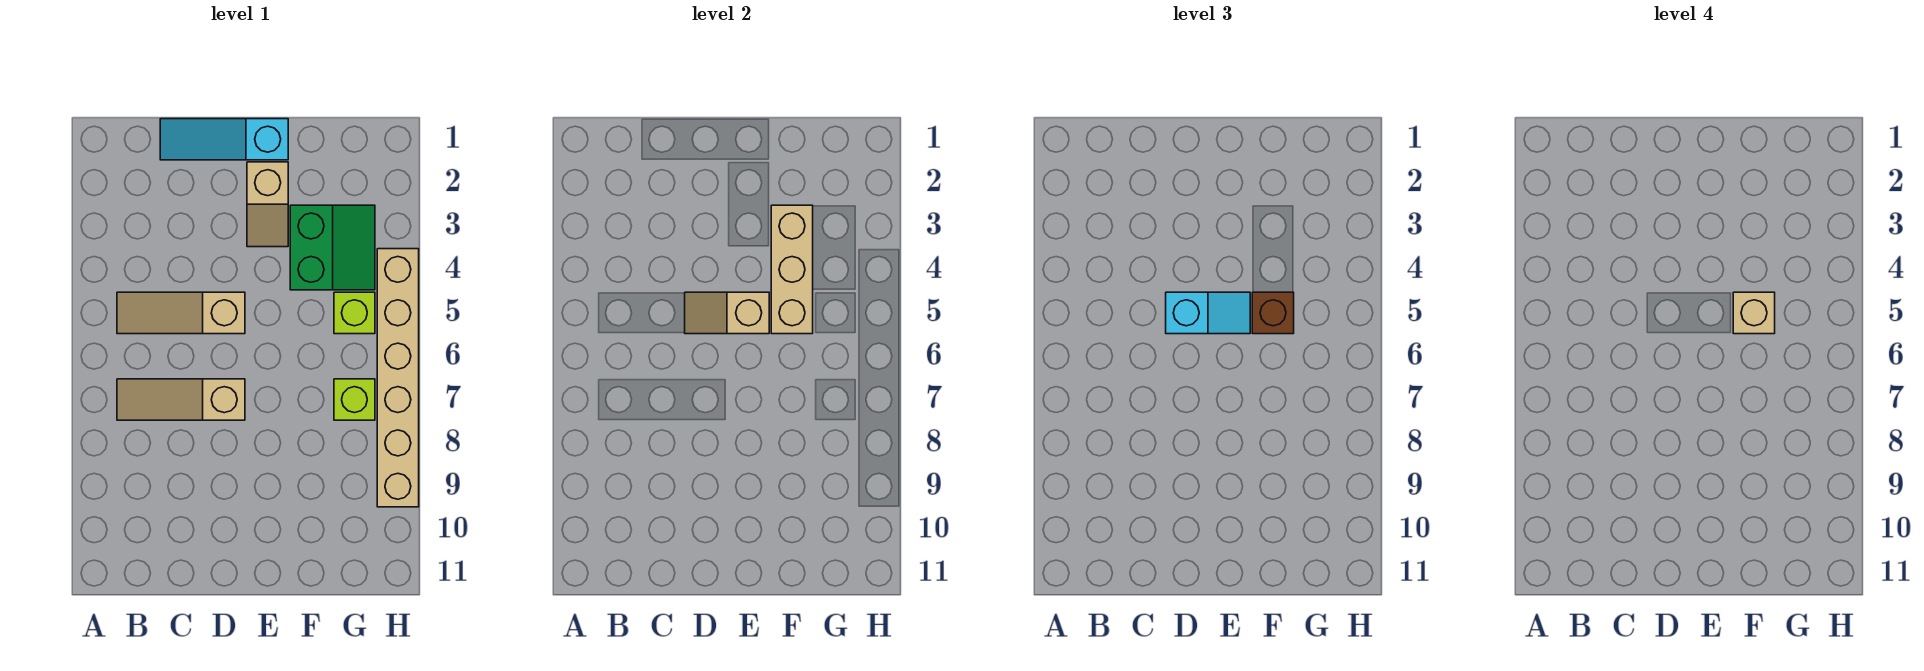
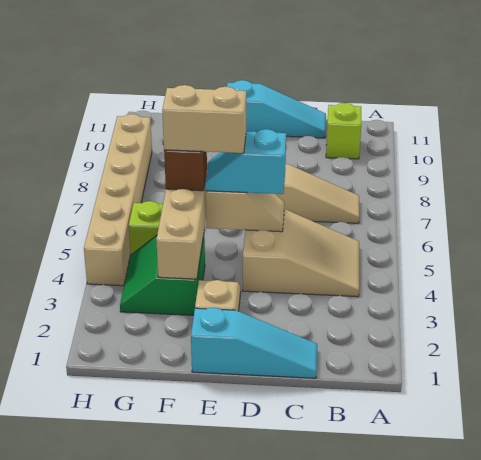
tan 1x3 slope [117,292,245,334] -> tan 2x3 slope [243,209,359,297]
none -> cyan 1x3 slope [227,80,326,138]
tan 1x1 brick [1733,292,1775,334] -> tan 1x2 brick [162,85,246,153]
lime 1x1 brick [334,379,375,420] -> lime 1x1 brick moved to [326,103,361,159]

